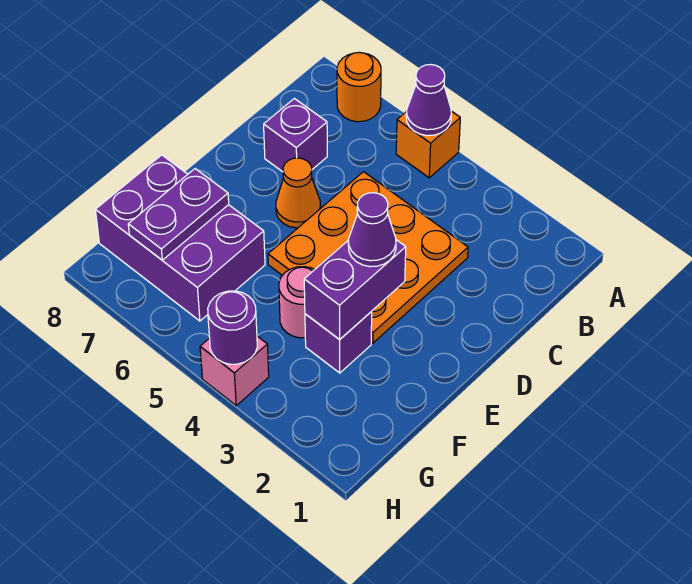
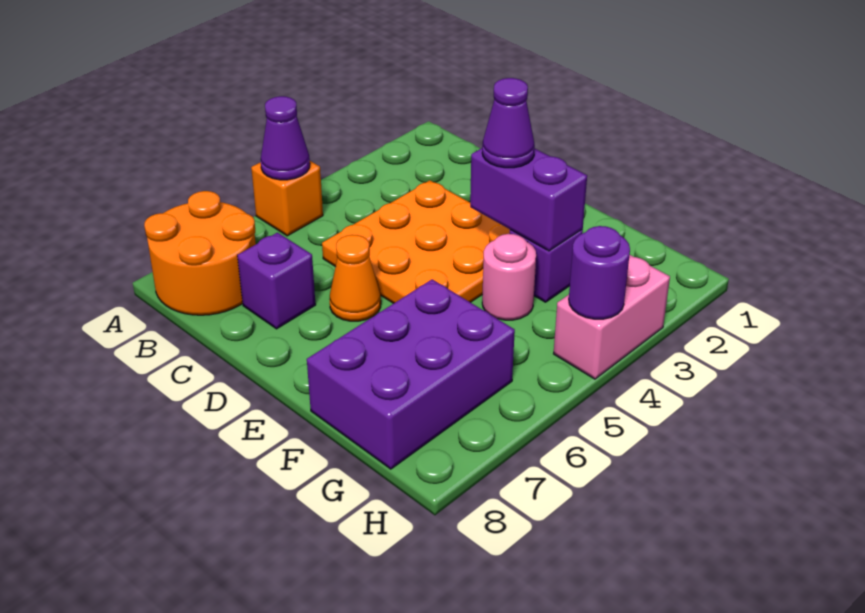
orange 1x1 round brick [337,52,381,122] -> orange 2x2 round brick [144,191,256,315]
purple 1x2 plate [128,169,229,260] -> none
pink 1x1 brick [200,336,269,406] -> pink 1x2 brick [554,255,670,379]

